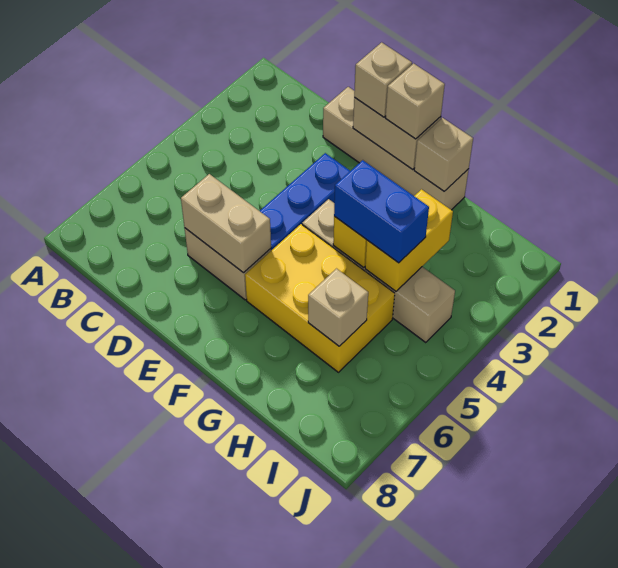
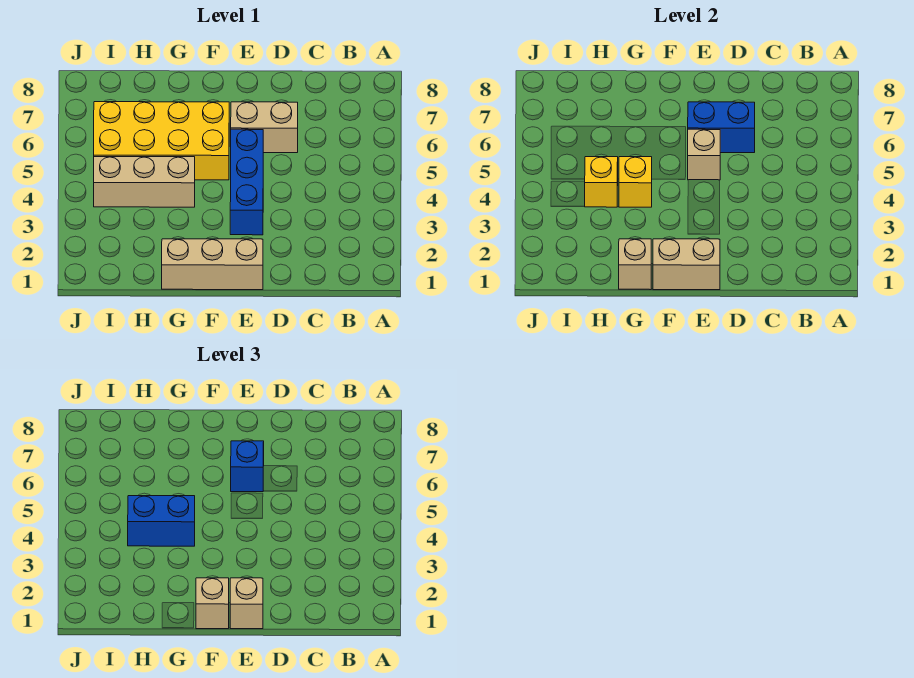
tan 1x4 brick [323,87,469,210] -> tan 1x3 brick [162,239,263,290]
tan 1x2 brick [181,174,271,273] -> blue 1x2 brick [688,102,755,153]
none -> blue 1x1 brick [231,441,264,492]
tan 1x4 brick [302,199,455,343] -> tan 1x3 brick [94,157,195,207]
yellow 2x3 brick [245,224,395,372] -> yellow 2x4 brick [94,102,229,180]
yellow 1x2 brick [365,189,453,291] -> yellow 1x1 brick [584,157,618,207]
tan 1x1 brick [308,269,368,346] -> tan 1x1 brick moved to [688,129,720,180]

